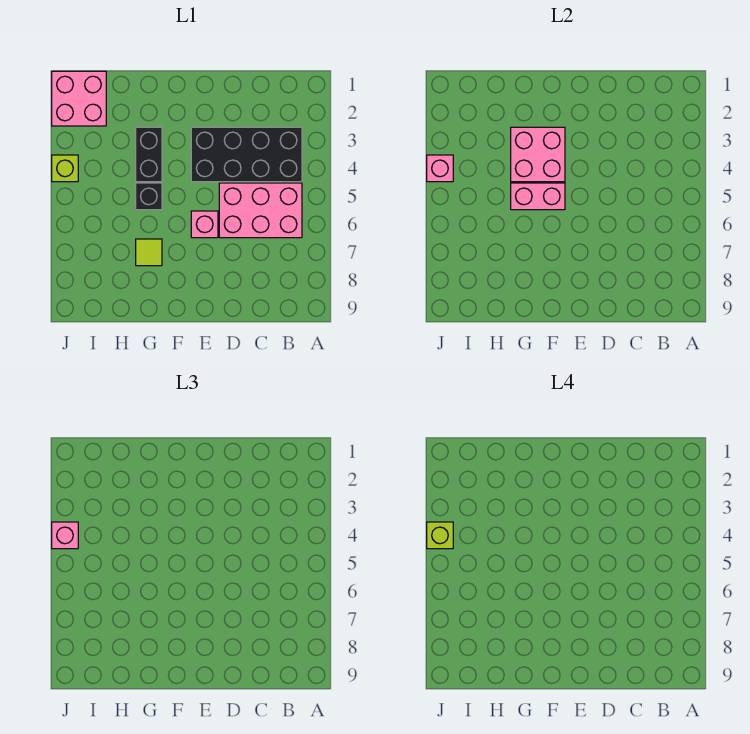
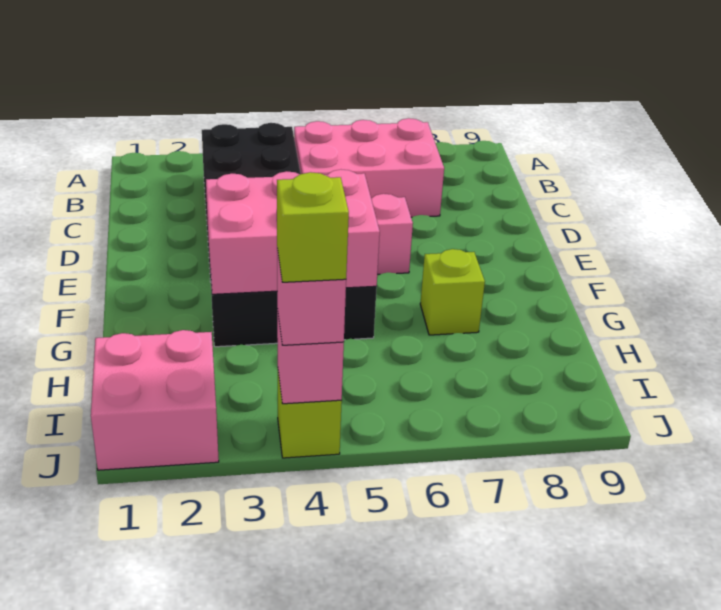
pink 2x3 brick [219,183,302,238] -> pink 2x3 brick turned to [294,118,444,217]
lime 1x1 tile [136,239,162,266] -> lime 1x1 brick [420,249,485,335]

